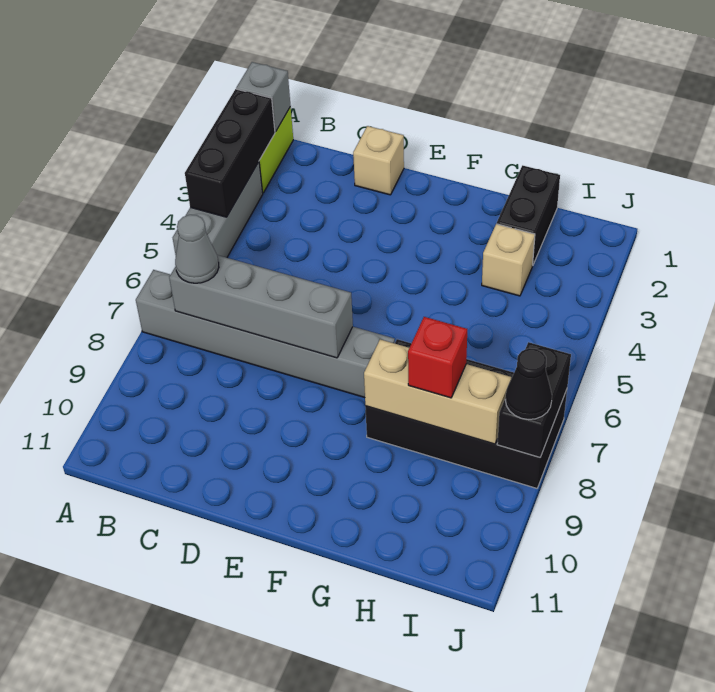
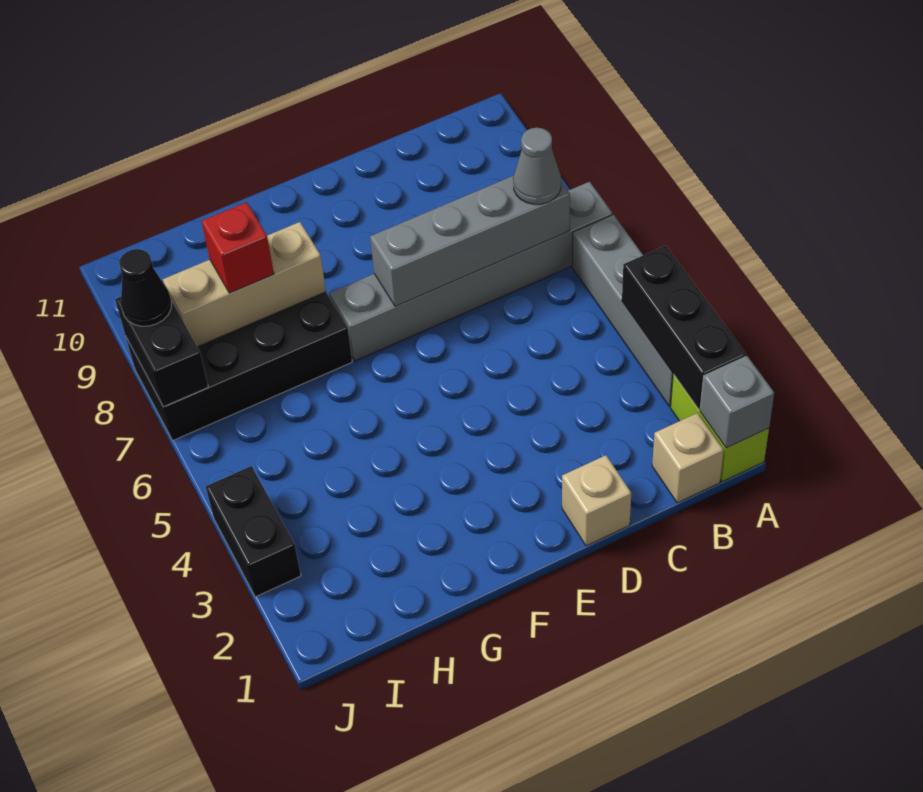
grey 1x3 brick [173,162,263,258] -> grey 1x4 brick [572,215,673,406]
black 1x2 brick [497,165,560,264] -> black 1x2 brick moved to [206,466,301,597]
tan 1x1 brick [482,224,535,296] -> tan 1x1 brick moved to [652,413,724,503]

